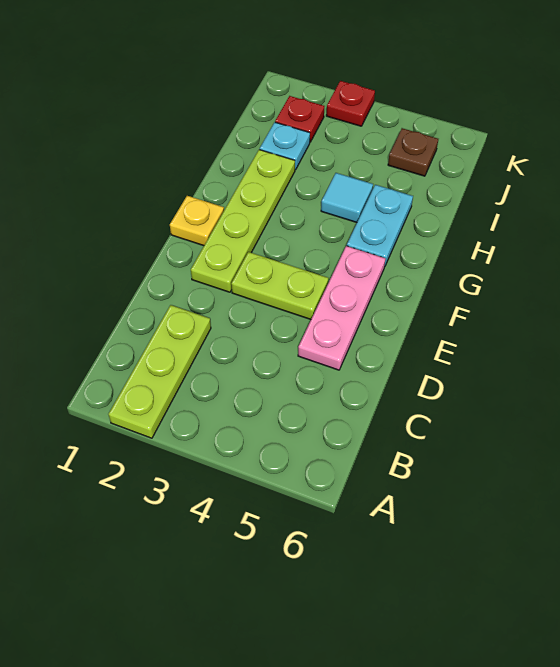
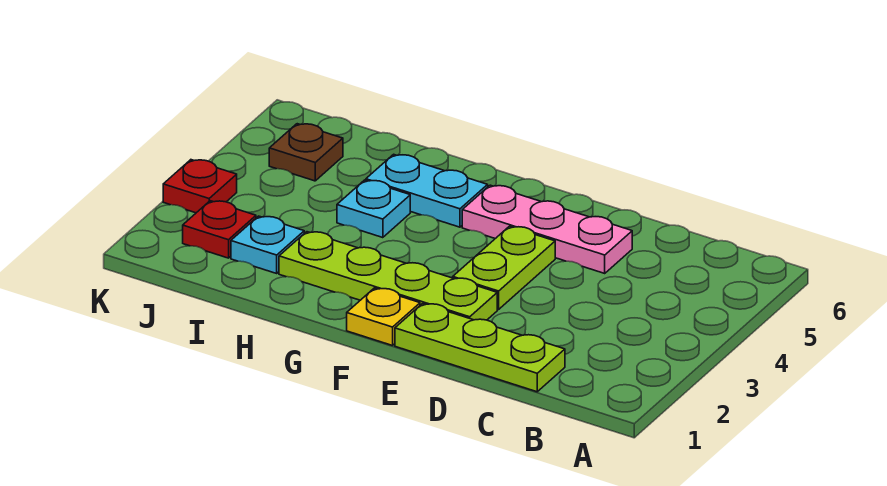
lime 1x3 plate [108,305,211,438] -> lime 1x3 plate moved to [395,304,565,392]
cyan 1x1 tile [321,173,373,222] -> cyan 1x1 plate [337,180,410,238]

